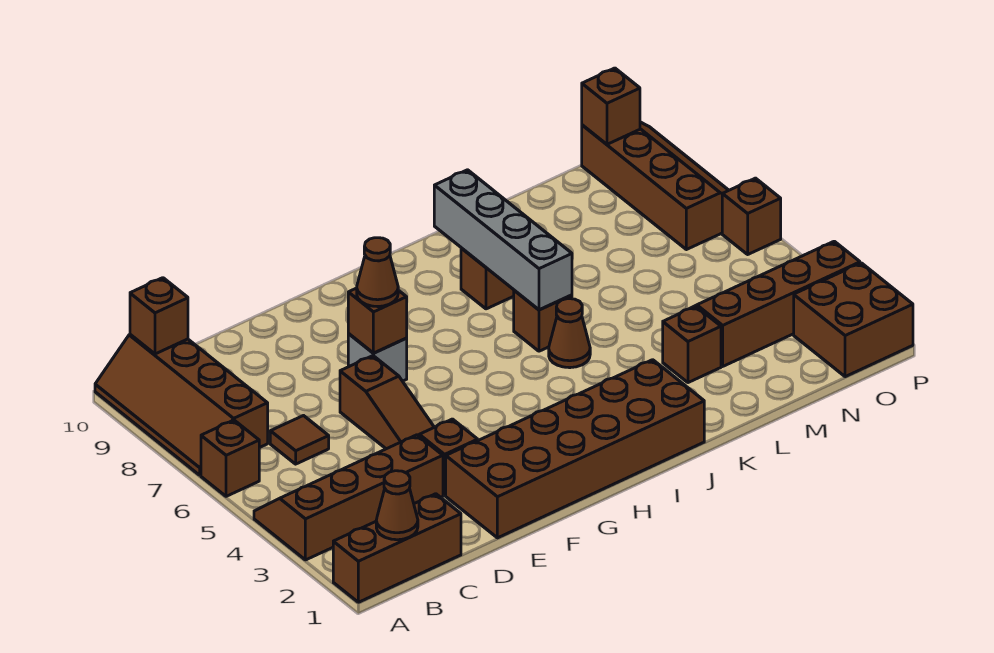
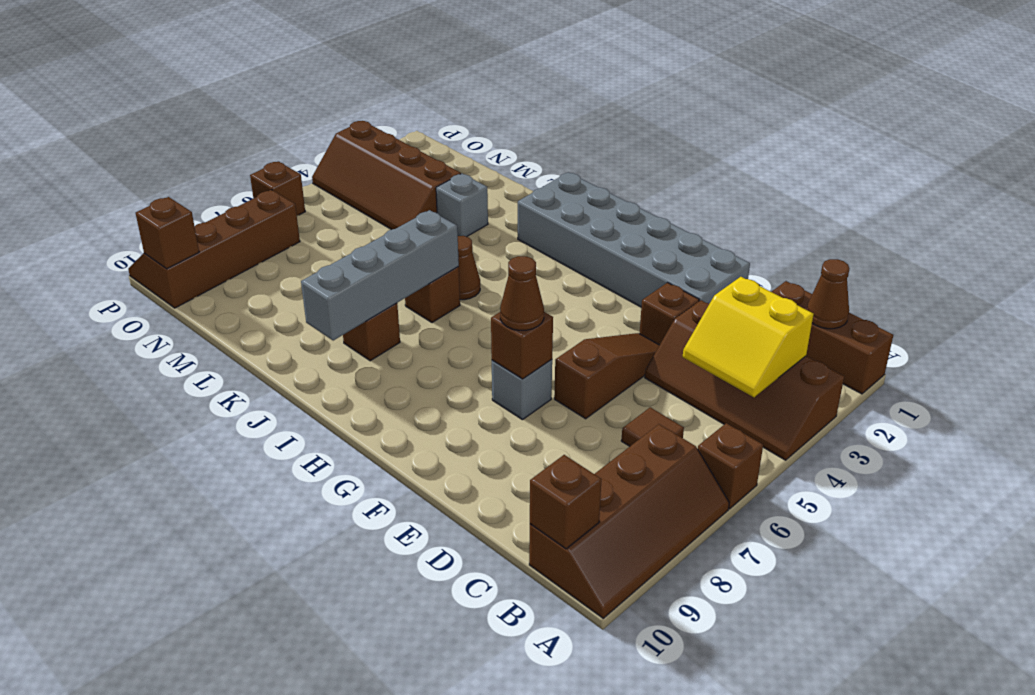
none -> yellow 2x2 slope [683,277,814,397]
brown 2x6 brick [446,360,704,538] -> grey 2x6 brick [518,172,750,307]
brown 1x1 brick [663,306,721,383] -> grey 1x1 brick [436,174,488,237]
brown 2x2 brick [794,263,913,377] -> none

